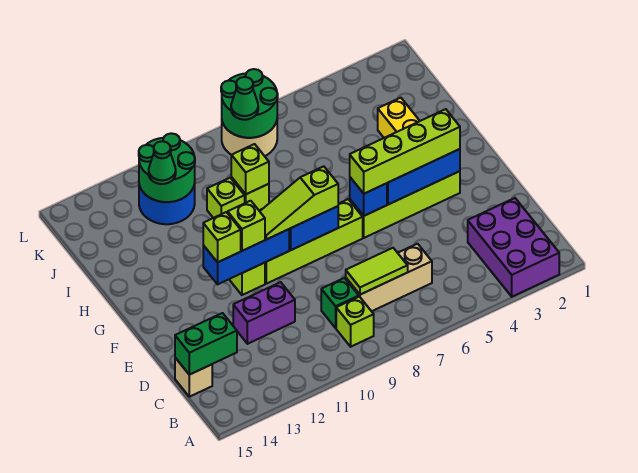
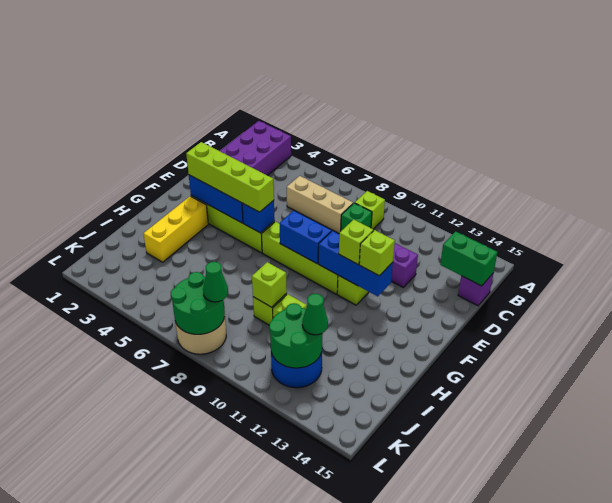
lime 1x2 tile [346,248,408,295] -> none
tan 1x1 brick [175,358,212,397] -> purple 1x1 brick [458,274,493,306]
lime 1x3 slope [260,166,338,240] -> none

